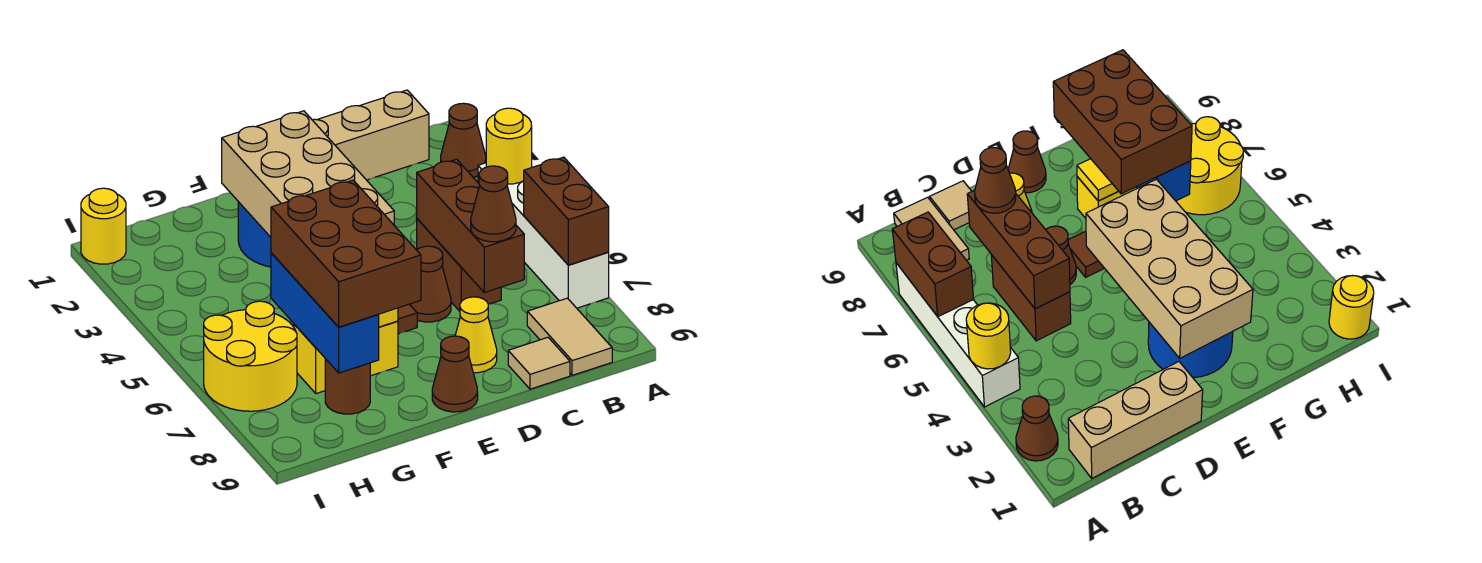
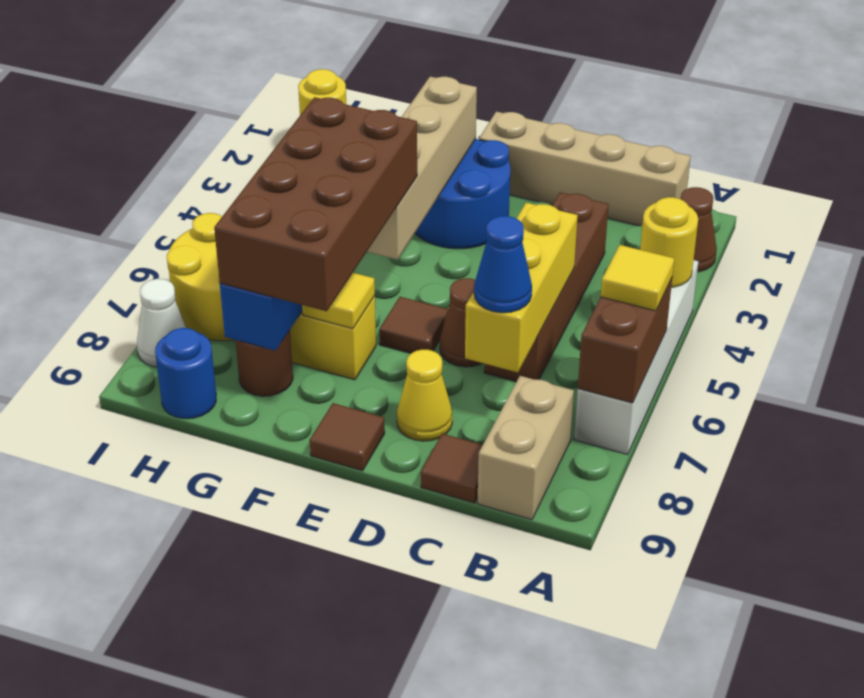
none -> yellow 1x1 tile [601,245,674,311]
tan 1x3 brick [313,90,429,180] -> tan 1x4 brick [479,112,691,226]
tan 1x2 tile [527,298,612,375] -> tan 1x2 brick [477,376,574,520]
brown 1x2 brick [417,219,501,311] -> brown 1x4 brick [484,192,609,382]
brown 1x3 brick [417,159,524,293] -> yellow 1x3 brick [465,203,578,372]
brown 1x1 cone [471,166,516,242] -> blue 1x1 cone [474,216,532,313]
tan 1x1 tile [508,337,570,389] -> brown 1x1 tile [421,434,483,503]
tan 2x4 brick [222,111,394,237] -> tan 1x4 brick [367,77,477,260]
brown 1x1 cone [432,336,478,412] -> brown 1x1 tile [310,403,385,471]
brown 2x3 brick [271,180,421,327] -> brown 2x4 brick [214,97,417,311]
none -> blue 1x1 round brick [155,328,216,419]
none -> white 1x1 cone [137,279,186,367]

